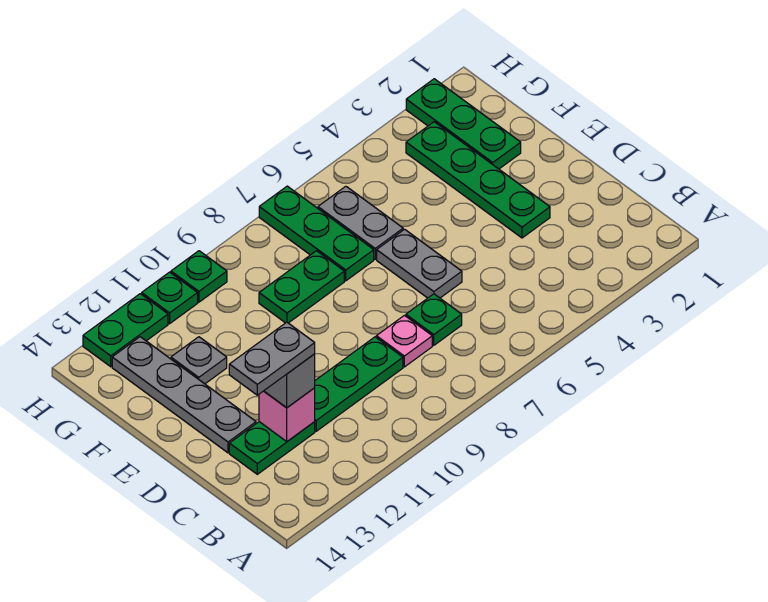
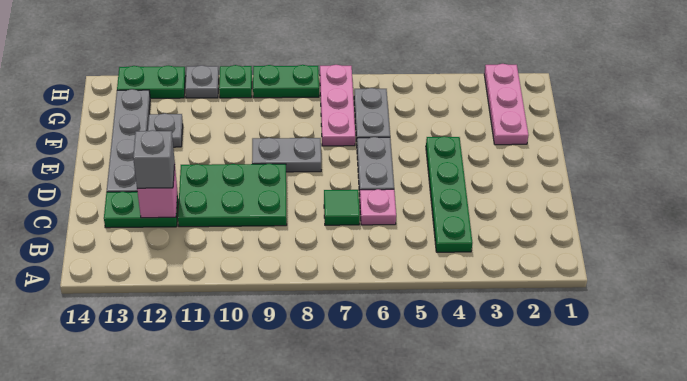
green 1x1 plate [406,294,462,345] -> green 1x1 tile [324,190,360,225]
pink 1x1 plate [376,315,432,367] -> pink 1x1 plate moved to [360,189,396,225]
green 1x3 plate [315,337,403,431] -> green 2x3 plate [178,164,287,227]
grey 1x2 plate [229,322,315,395] -> grey 1x2 plate moved to [252,137,321,172]
green 1x4 plate [406,122,550,238] -> green 1x4 plate moved to [426,136,473,252]
green 1x3 plate [406,79,521,169] -> pink 1x3 plate [484,64,529,145]
green 1x3 plate [259,186,374,281] -> pink 1x3 plate [320,65,355,146]
green 1x2 plate [259,251,344,323] -> green 1x2 plate moved to [253,65,319,98]
green 1x1 plate [142,272,198,324] -> grey 1x1 plate [185,65,219,98]

